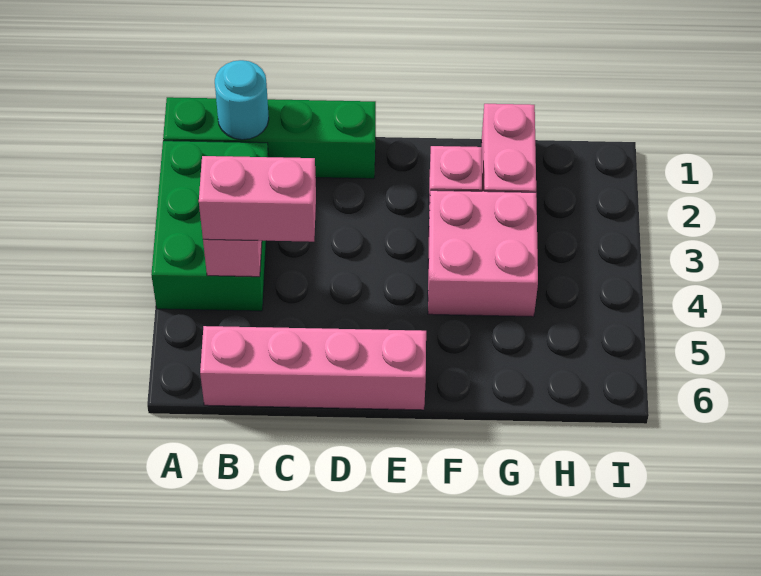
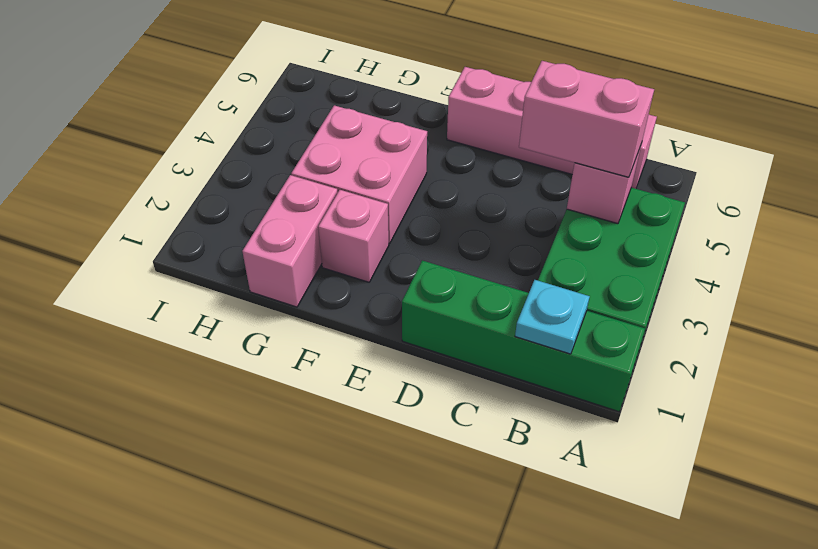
cyan 1x1 round brick [215,60,269,140] -> cyan 1x1 plate [515,280,590,354]

